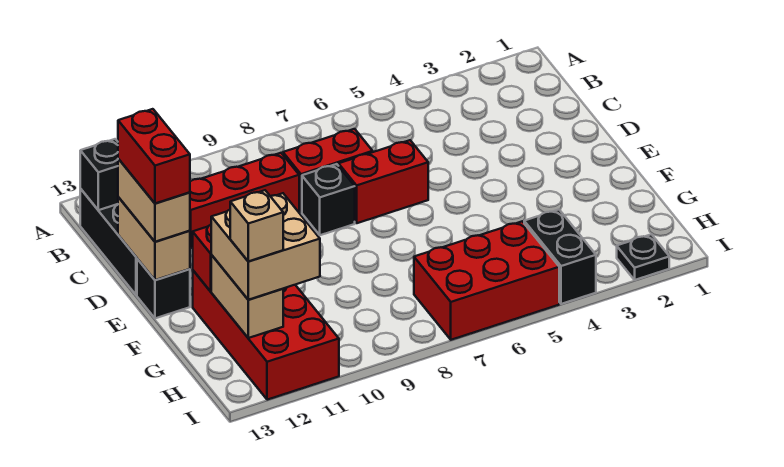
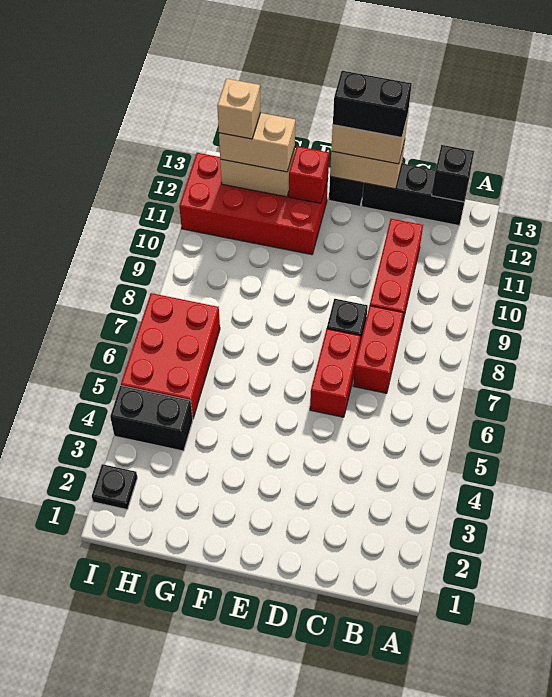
red 1x2 brick [118,109,190,203] -> black 1x2 brick [333,71,412,138]
tan 2x2 brick [211,193,320,300] -> tan 1x2 brick [219,113,295,172]

